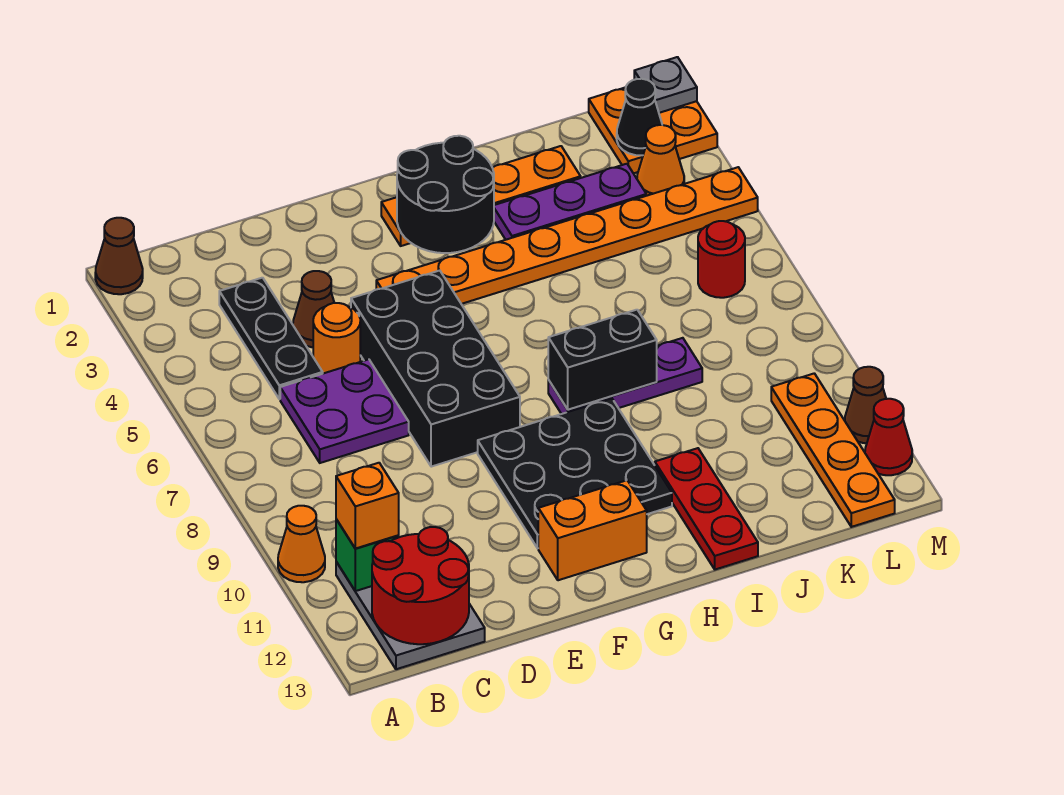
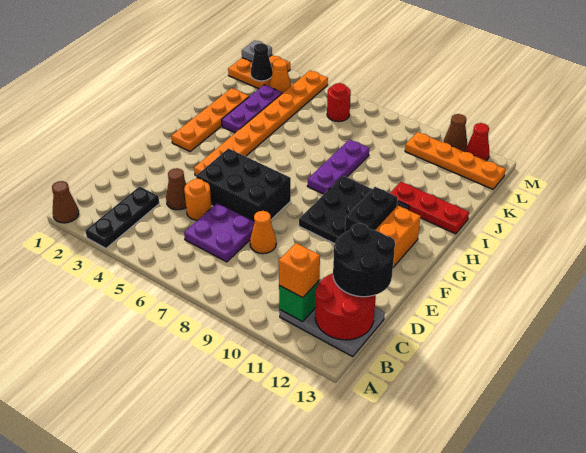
orange 1x1 cone [278,506,325,582] -> orange 1x1 cone moved to [250,211,276,254]
black 1x3 plate [219,278,323,399] -> black 1x3 plate turned to [85,186,159,248]
black 2x4 brick [351,271,520,467] -> black 2x3 brick [196,149,291,221]
black 2x2 round brick [397,136,494,253] -> black 2x2 round brick moved to [333,223,395,297]
black 1x2 brick [548,310,657,410] -> black 1x2 brick moved to [345,187,398,232]

